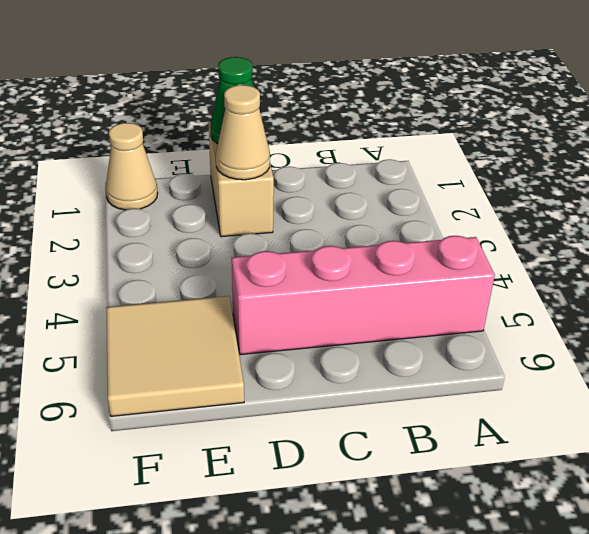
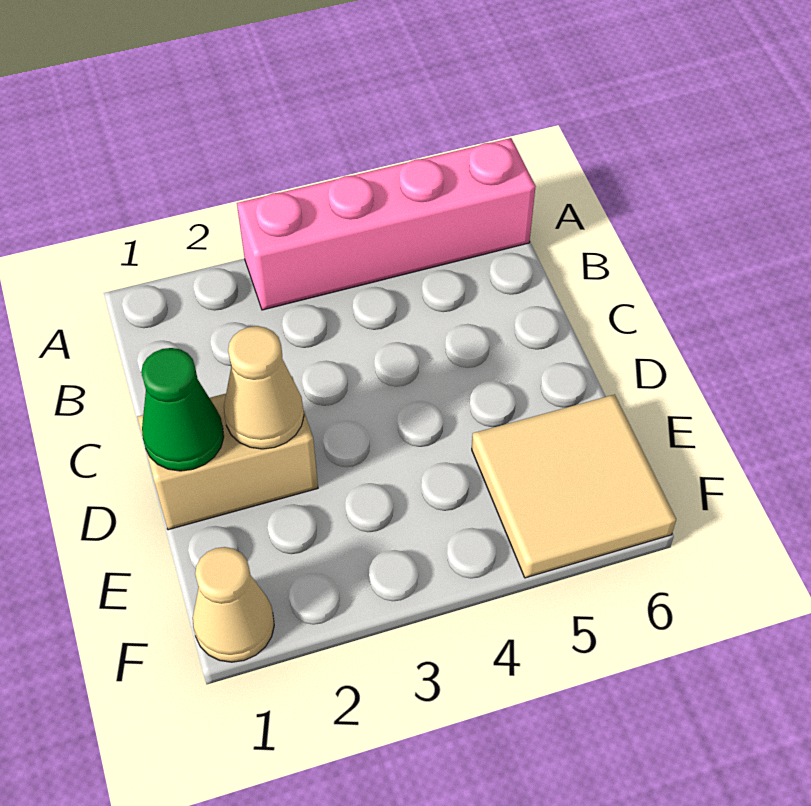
pink 1x4 brick [232,236,495,355] -> pink 1x4 brick turned to [237,138,536,310]

